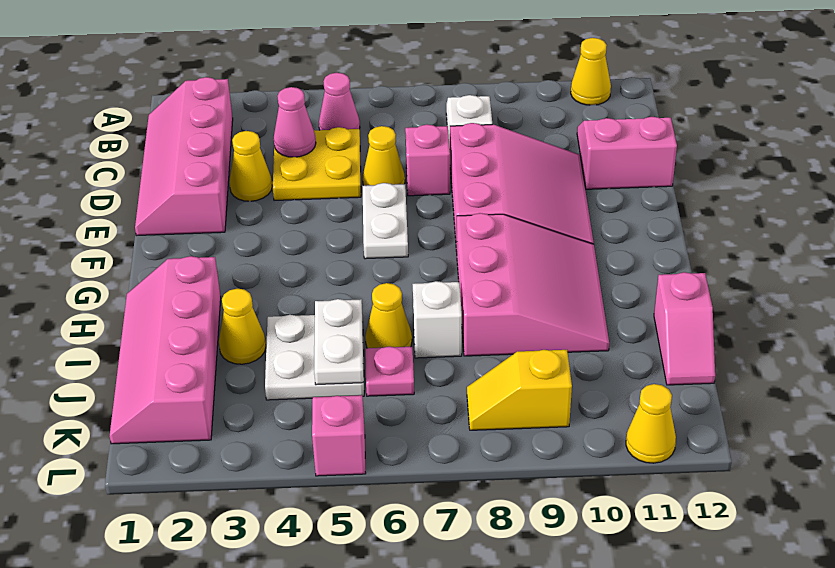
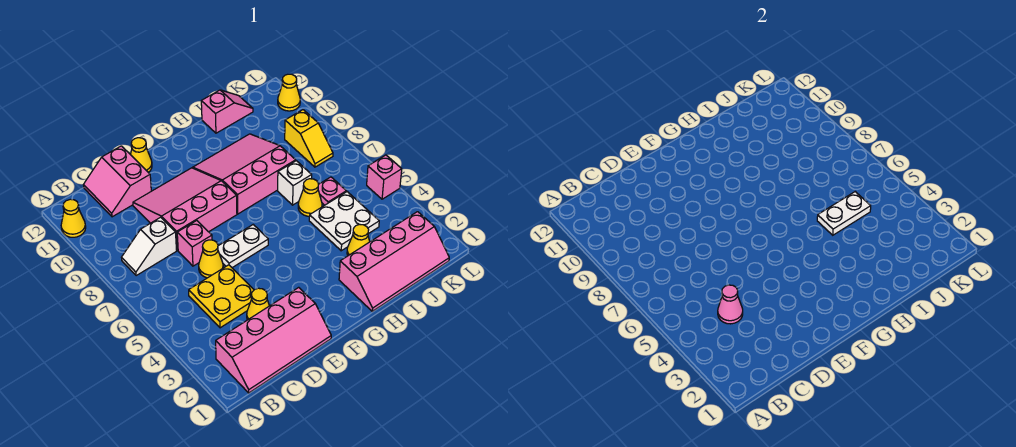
pink 1x1 cone [319,73,360,130] -> none
none -> yellow 1x1 cone [130,138,152,172]

